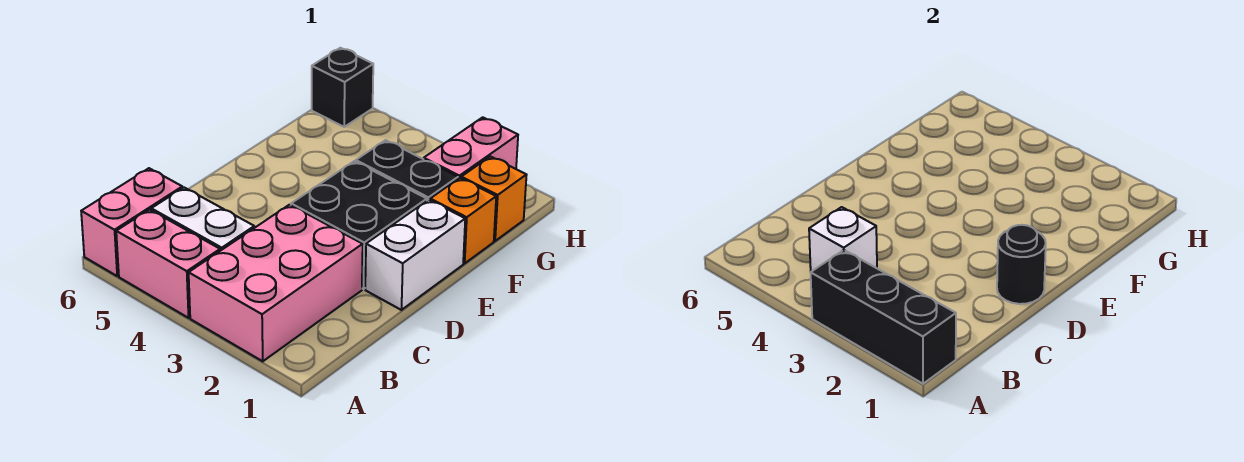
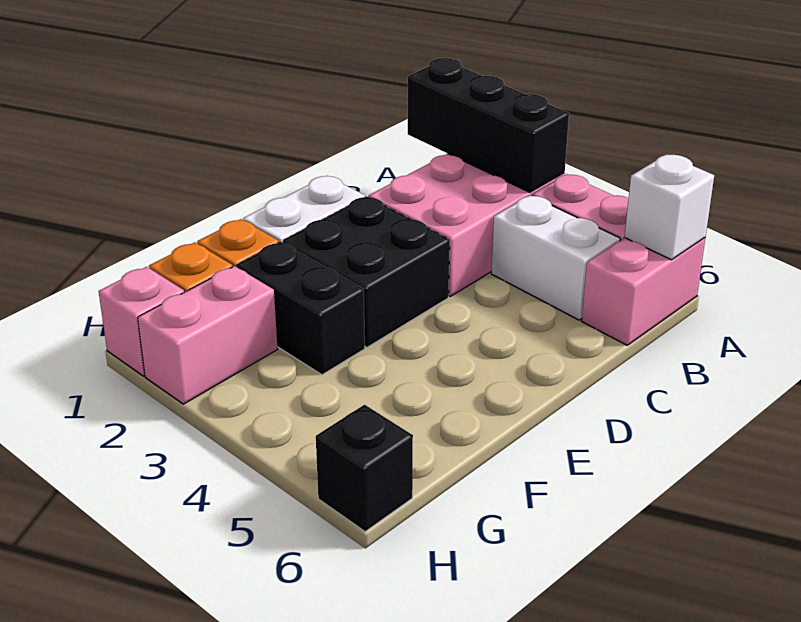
white 1x1 brick [809,207,877,272] -> white 1x1 brick moved to [625,155,714,260]
black 1x1 round brick [997,225,1046,304] -> none
none -> pink 1x1 brick [99,267,184,376]

